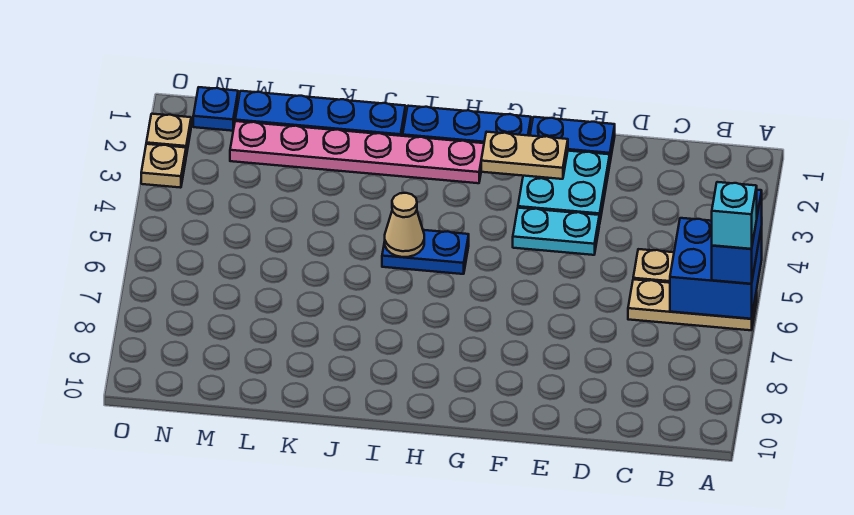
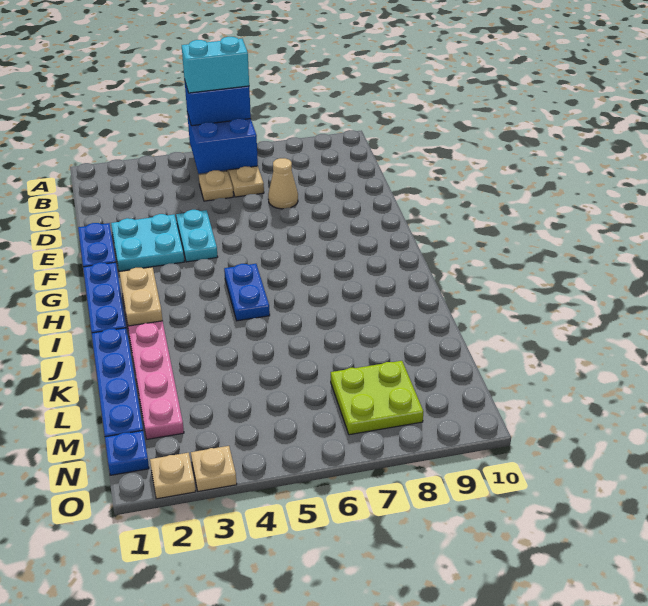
cyan 1x1 brick [712,182,757,249] -> cyan 1x2 brick [182,37,249,93]
tan 1x2 plate [481,132,568,179] -> tan 1x2 plate moved to [119,267,163,326]
tan 1x1 cone [385,193,424,257] -> tan 1x1 cone moved to [268,158,298,209]
none -> lime 2x2 plate [331,361,424,435]

